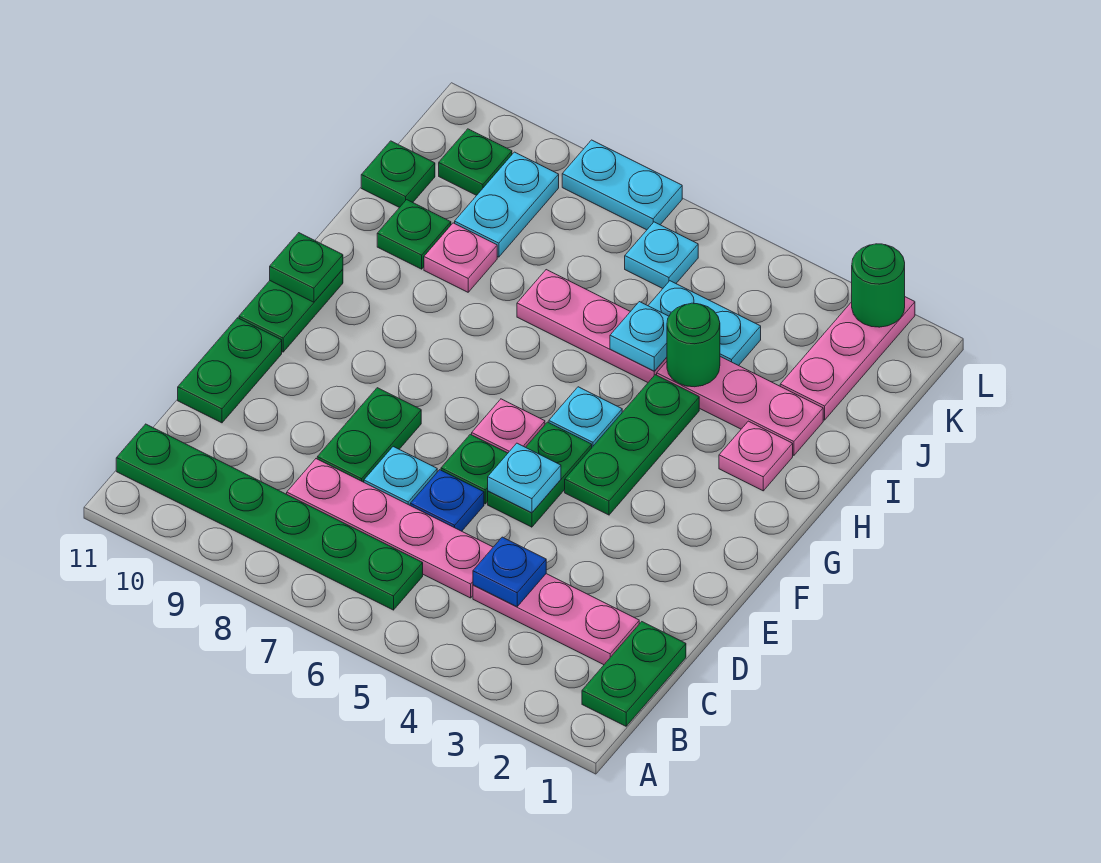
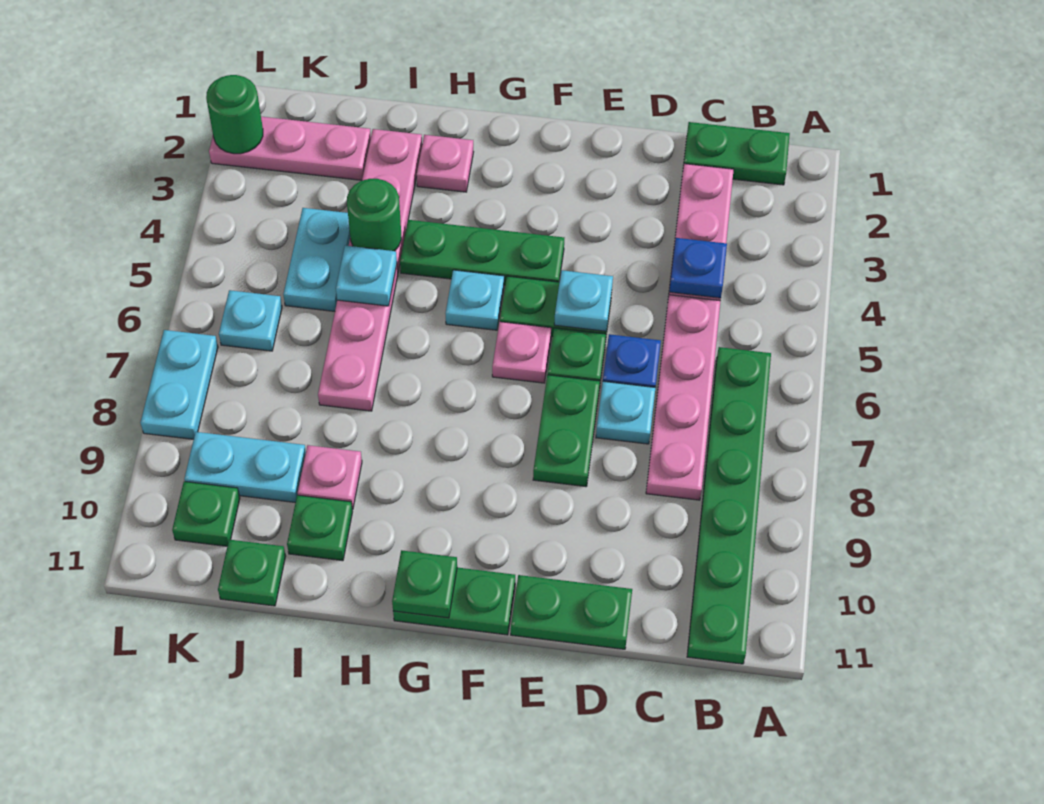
green 1x2 plate [317,388,421,482] -> green 1x2 plate turned to [533,375,600,487]

